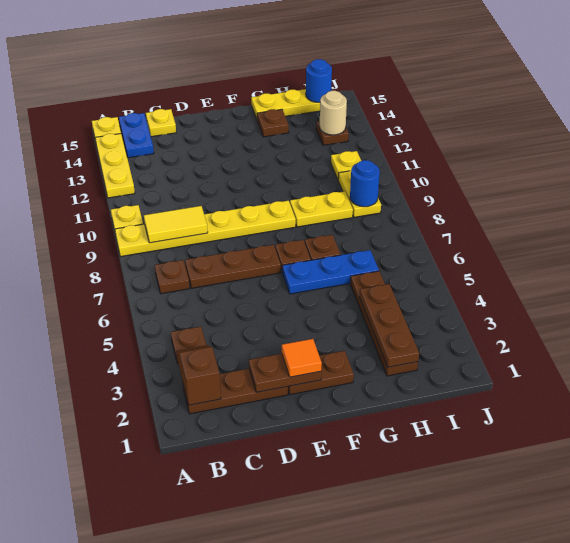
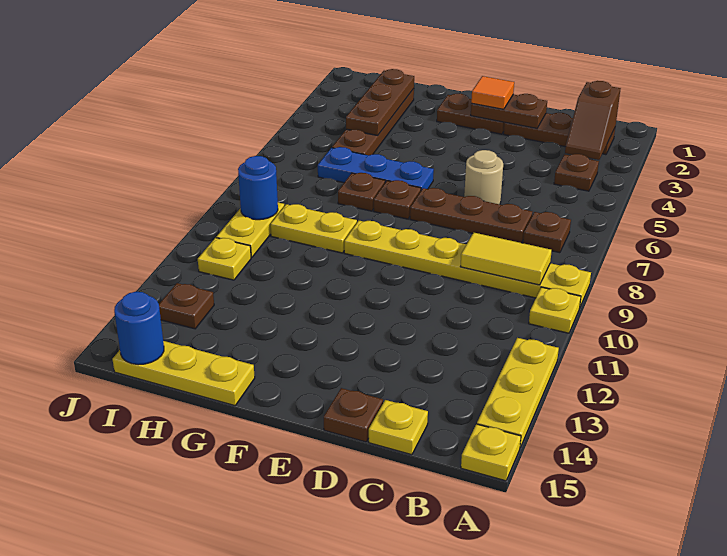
blue 1x2 plate [119,113,154,158] -> none
brown 1x1 plate [257,109,289,137] -> brown 1x1 plate moved to [324,388,383,442]
tan 1x1 round brick [320,91,347,135] -> tan 1x1 round brick moved to [464,150,503,204]

